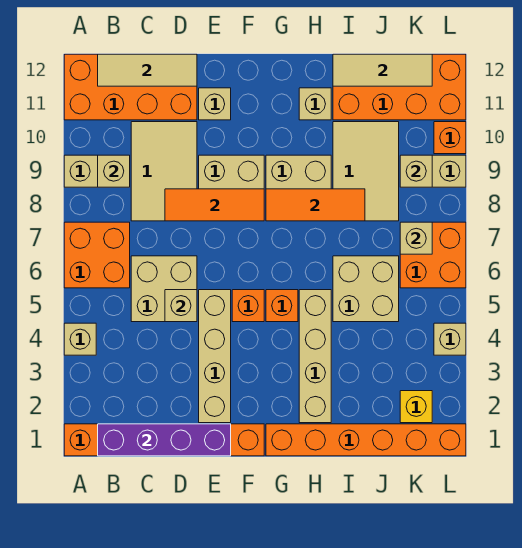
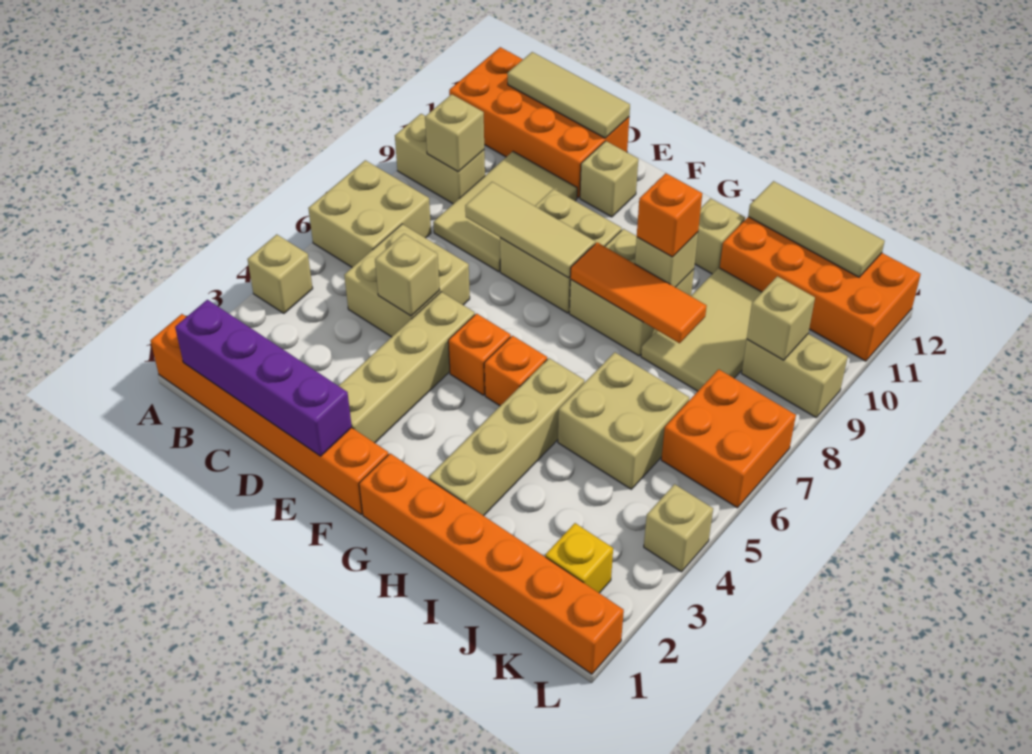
orange 2x2 brick [64,222,130,288] -> tan 2x2 brick [308,160,431,267]
orange 1x3 tile [165,189,264,221] -> tan 1x3 tile [465,182,595,278]
tan 1x1 brick [400,222,432,254] -> tan 1x1 brick moved to [635,232,698,287]
orange 1x1 brick [434,122,466,154] -> orange 1x1 brick moved to [637,173,702,257]

